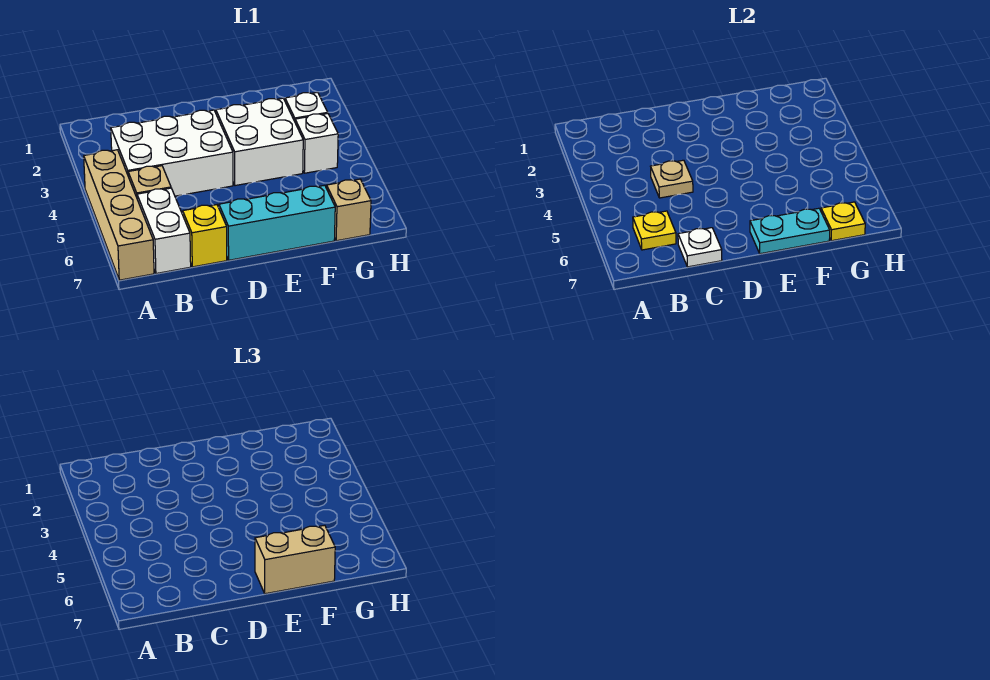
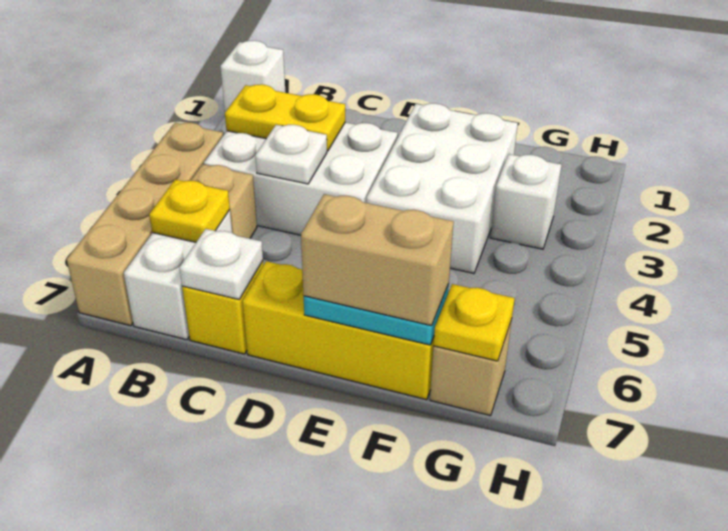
none -> yellow 1x2 plate [225,84,345,151]
tan 1x1 plate [651,160,693,198] -> white 1x1 plate [255,125,327,184]
cyan 1x3 brick [219,185,335,260] -> yellow 1x3 brick [243,261,434,400]
white 2x2 brick [216,98,303,186] -> white 2x3 brick [367,103,518,273]
white 1x1 brick [295,114,338,173] -> white 1x1 brick moved to [220,41,285,112]

